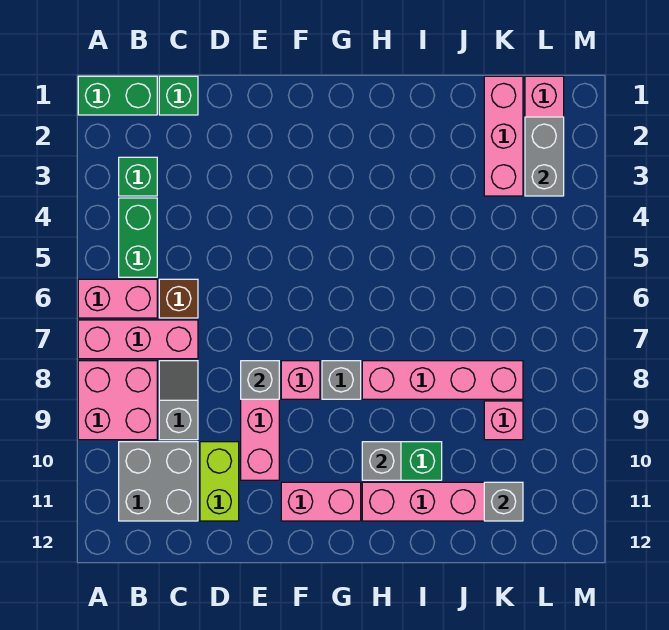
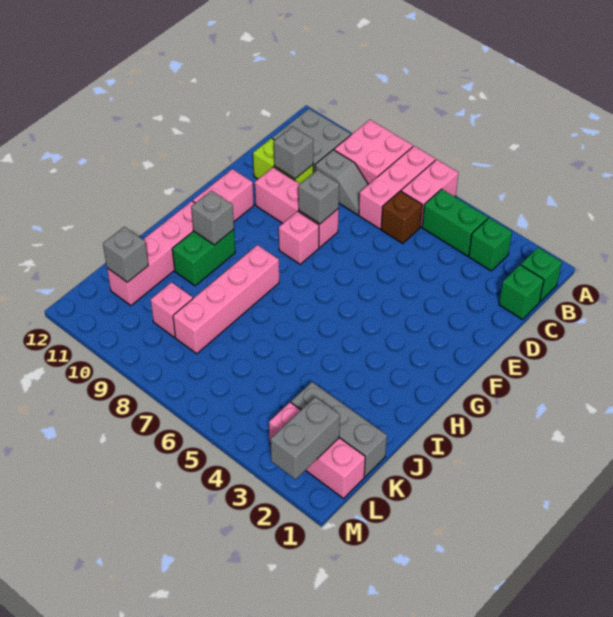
green 1x2 brick [78,76,157,115] -> green 1x1 brick [521,248,562,301]
grey 1x1 brick [322,361,361,399] -> grey 1x1 brick moved to [274,126,313,179]
pink 1x3 brick [484,76,523,196] -> grey 1x3 brick [291,382,387,477]
grey 1x2 brick [525,117,564,196] -> grey 1x2 brick turned to [270,397,340,479]

